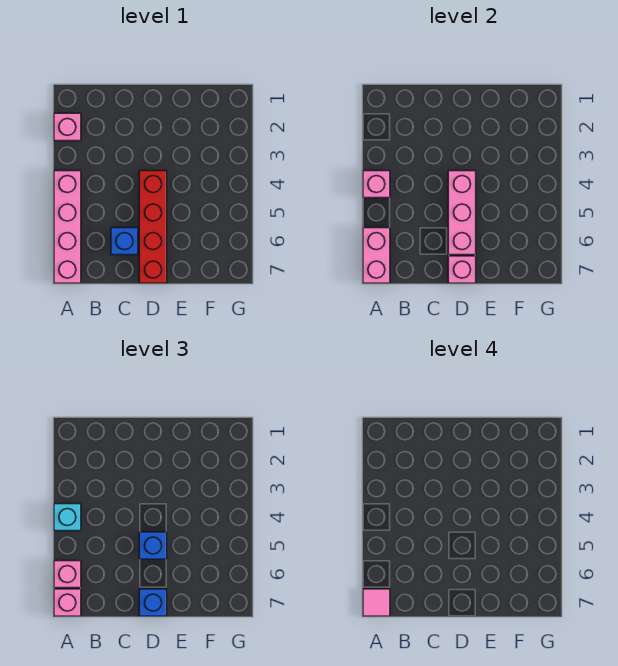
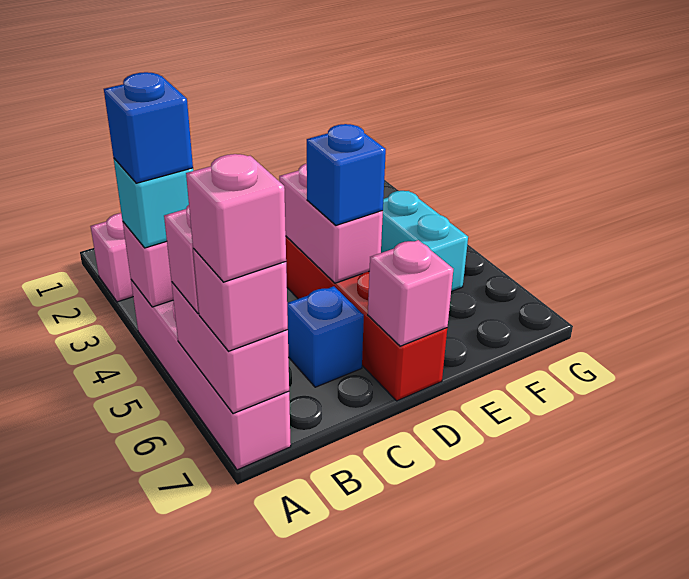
pink 1x1 tile [363,589,390,616] -> pink 1x1 brick [186,154,286,282]
pink 1x3 brick [448,171,476,255] -> pink 1x2 brick [279,163,383,283]
blue 1x1 brick [139,589,167,616] -> blue 1x1 brick moved to [104,72,193,183]
none -> cyan 1x2 brick [381,191,468,291]

